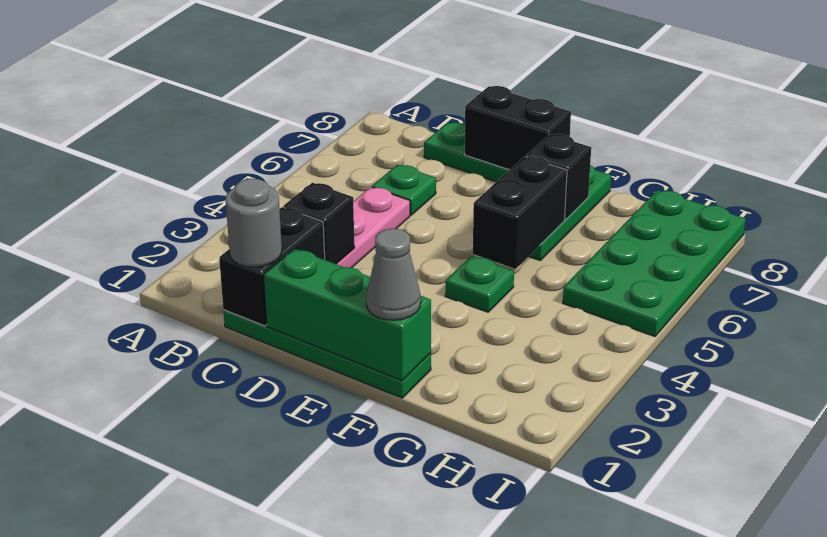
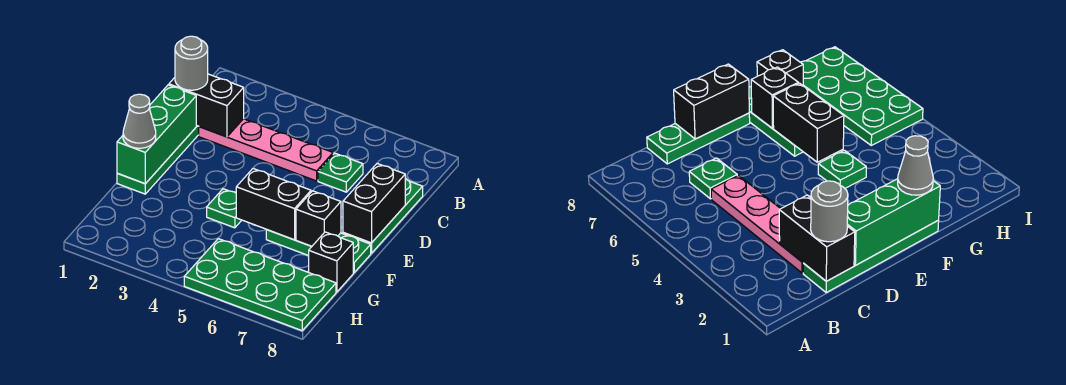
black 1x1 brick [283,183,355,264] -> black 1x1 brick moved to [309,232,353,292]

